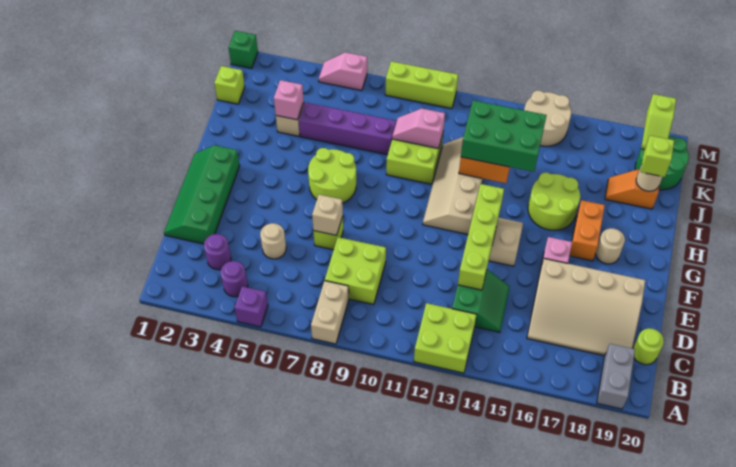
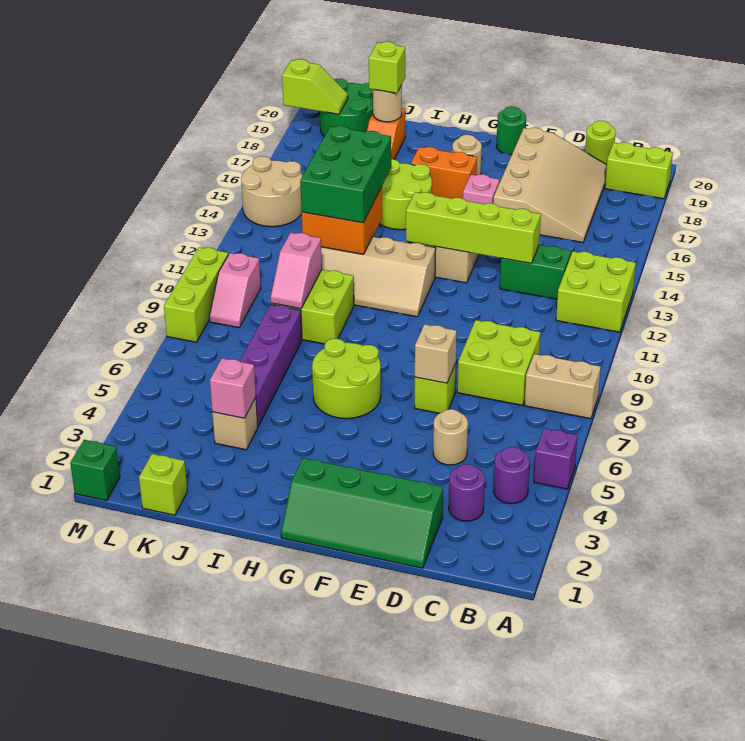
grey 1x2 brick [597,344,635,409] -> lime 1x2 brick [605,142,673,199]
none -> green 1x1 round brick [497,106,526,155]
pink 1x2 slope [319,52,367,91] -> pink 1x2 slope moved to [209,253,261,328]

